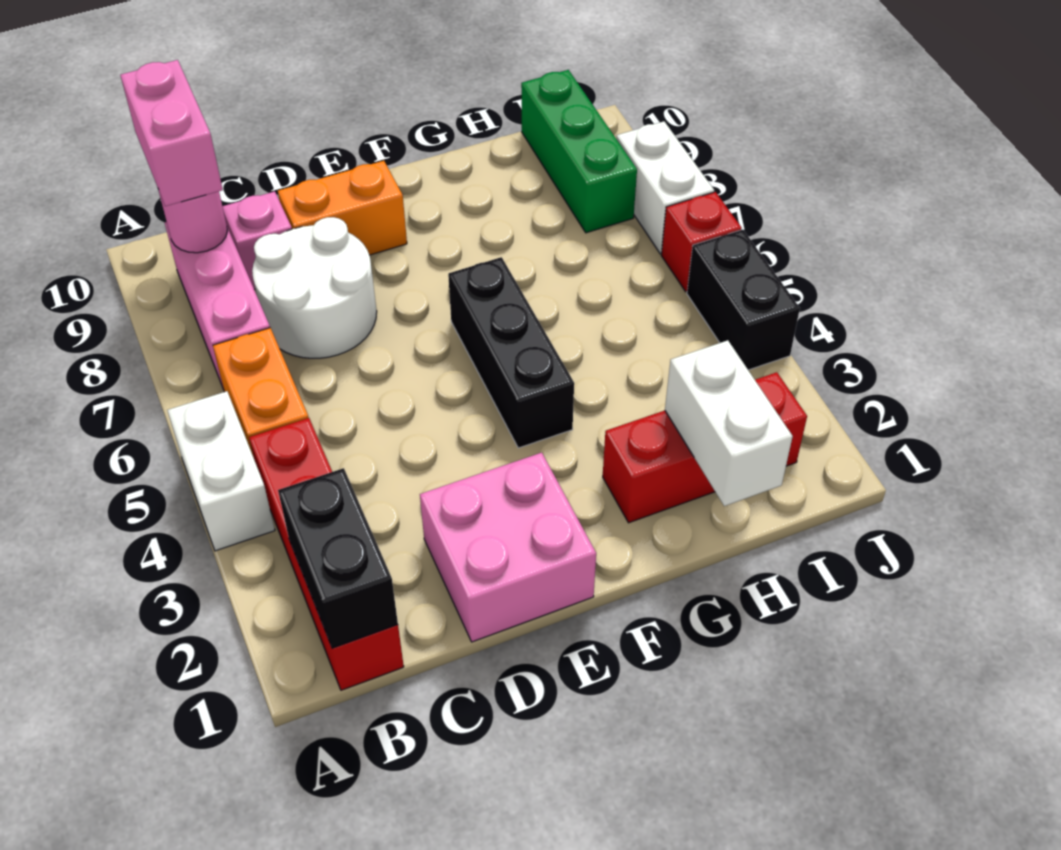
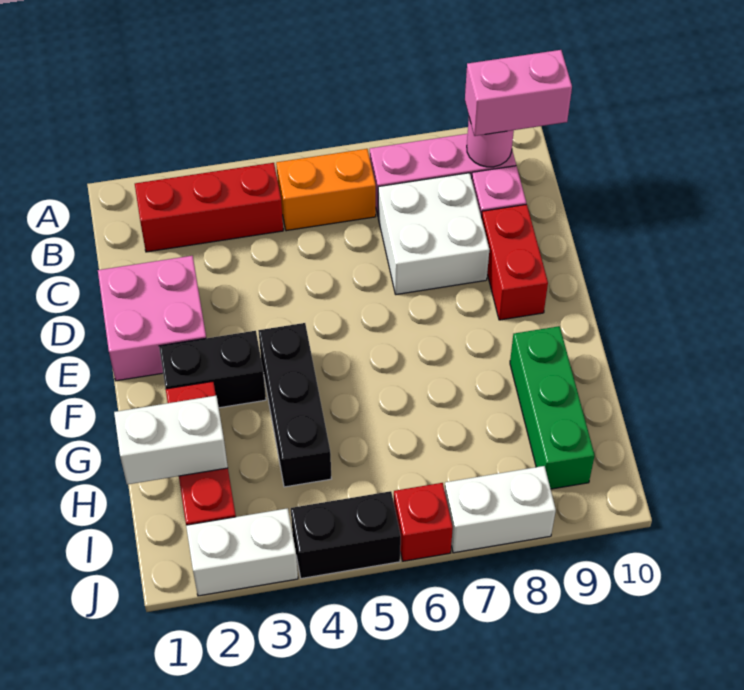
white 1x2 brick [167,391,275,551] -> white 1x2 brick moved to [186,508,298,596]
red 1x4 brick [249,418,404,690] -> red 1x3 brick [135,163,283,252]
black 1x2 brick [278,468,398,648] -> black 1x2 brick moved to [159,331,266,408]
white 2x2 round brick [252,217,377,358] -> white 2x2 brick [378,173,489,295]
orange 1x2 brick [278,161,407,255] -> red 1x2 brick [482,204,548,320]
black 1x3 brick [448,257,574,448] -> black 1x3 brick turned to [258,323,331,487]
green 1x3 brick [521,70,637,233] -> green 1x3 brick turned to [510,326,595,489]

